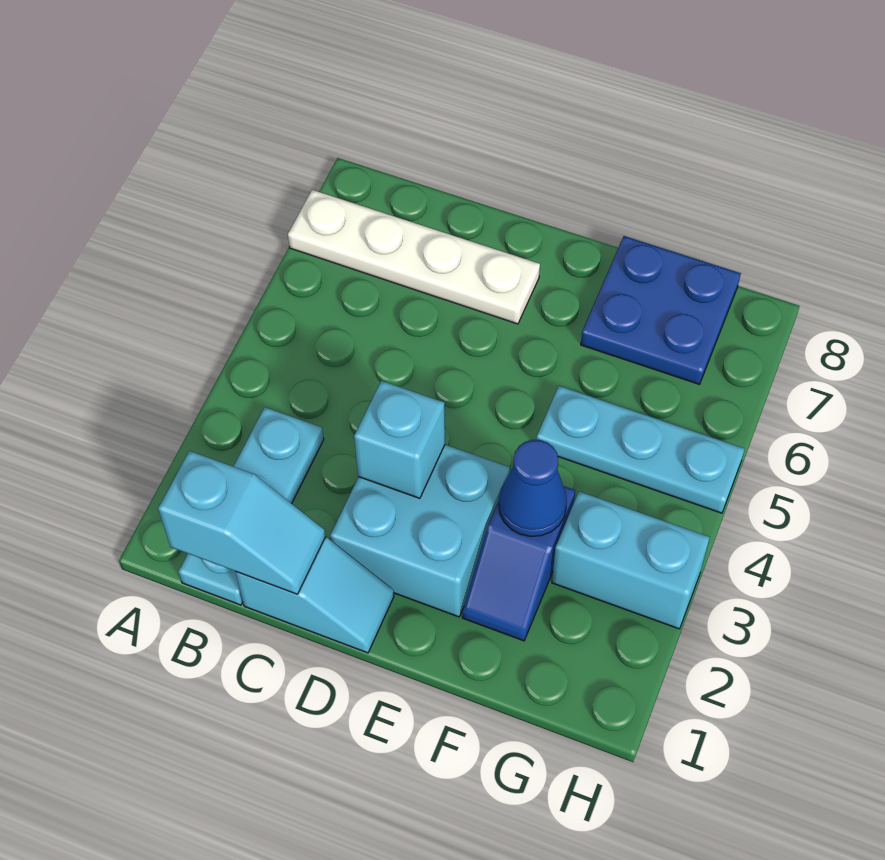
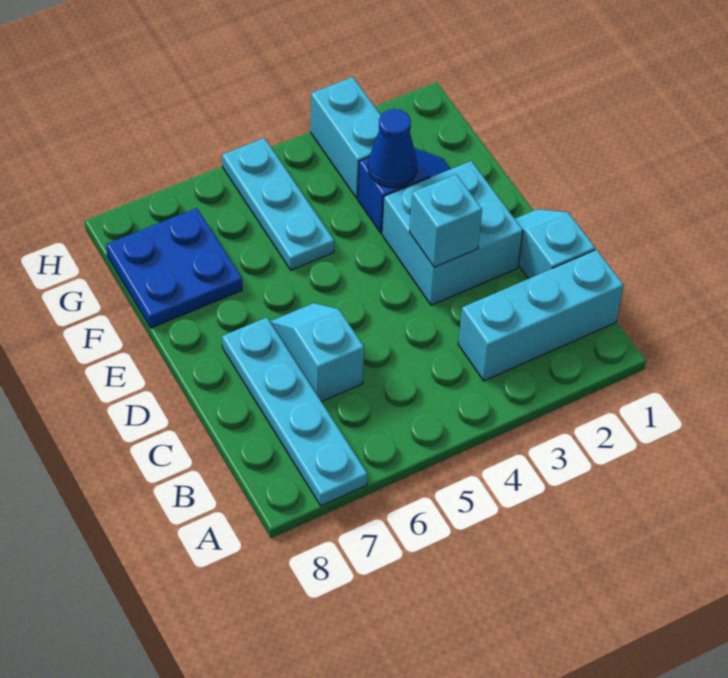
white 1x4 plate [288,190,540,324] -> cyan 1x4 plate [222,317,368,506]
cyan 1x3 plate [178,407,324,605] -> cyan 1x3 brick [458,250,624,381]
cyan 1x2 slope [158,451,326,594] -> cyan 1x2 slope moved to [270,303,364,402]

